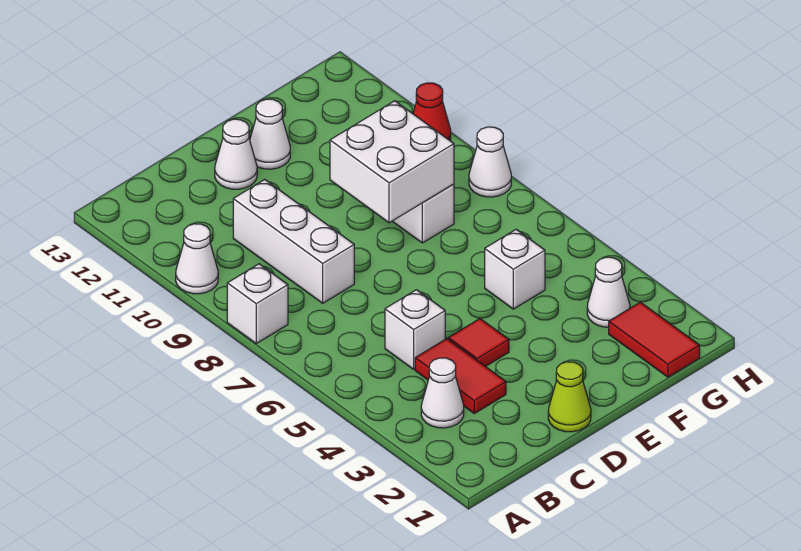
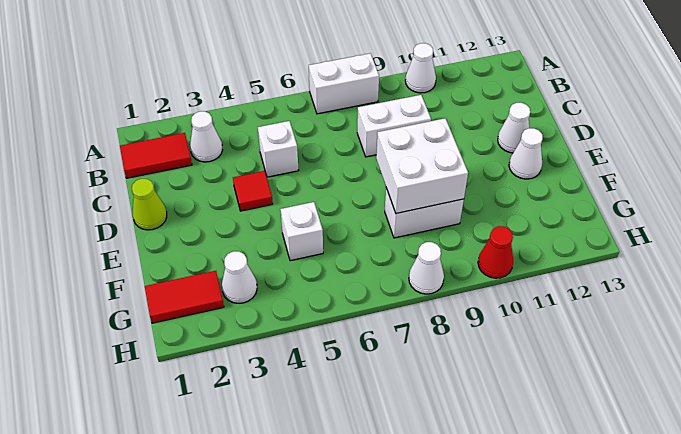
white 1x1 brick [227,264,288,343] -> white 1x2 brick [309,53,379,114]
red 1x2 tile [415,339,506,414] -> red 1x2 tile moved to [120,133,192,178]
white 1x3 brick [233,180,354,303] -> white 1x2 brick [357,95,431,157]

